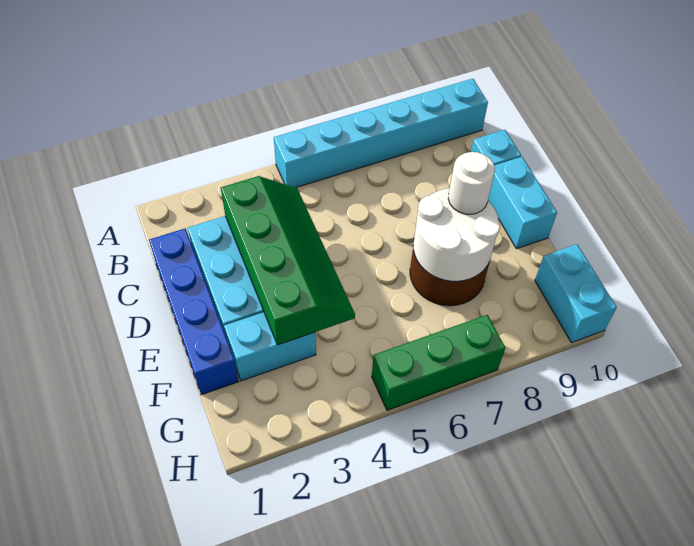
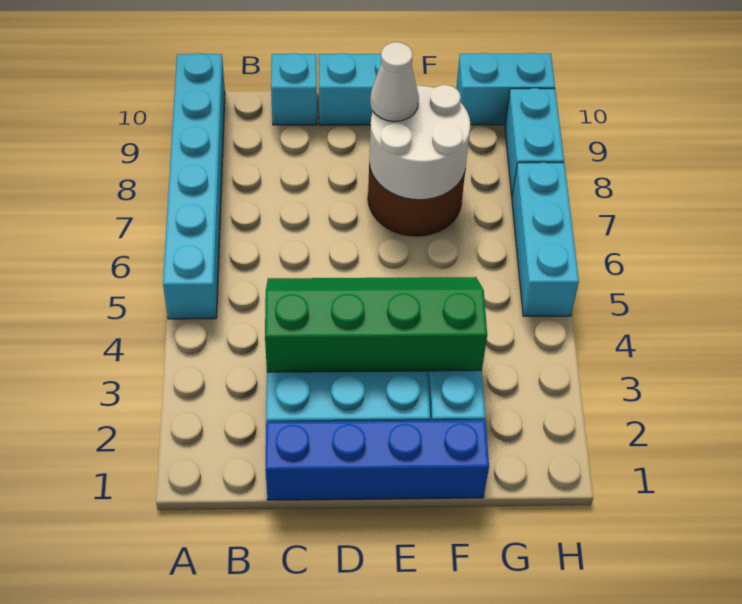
white 1x1 round brick [448,152,495,214] -> white 1x1 cone [370,42,419,122]
green 1x3 brick [372,315,505,410] -> cyan 1x3 brick [512,163,579,316]
none -> cyan 1x2 brick [505,88,564,196]

